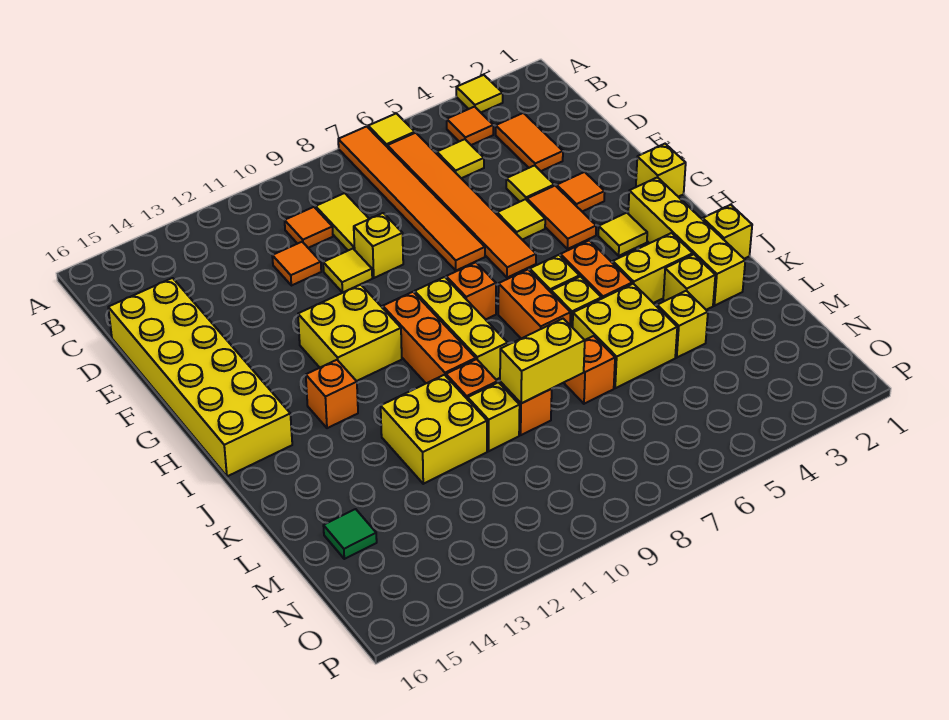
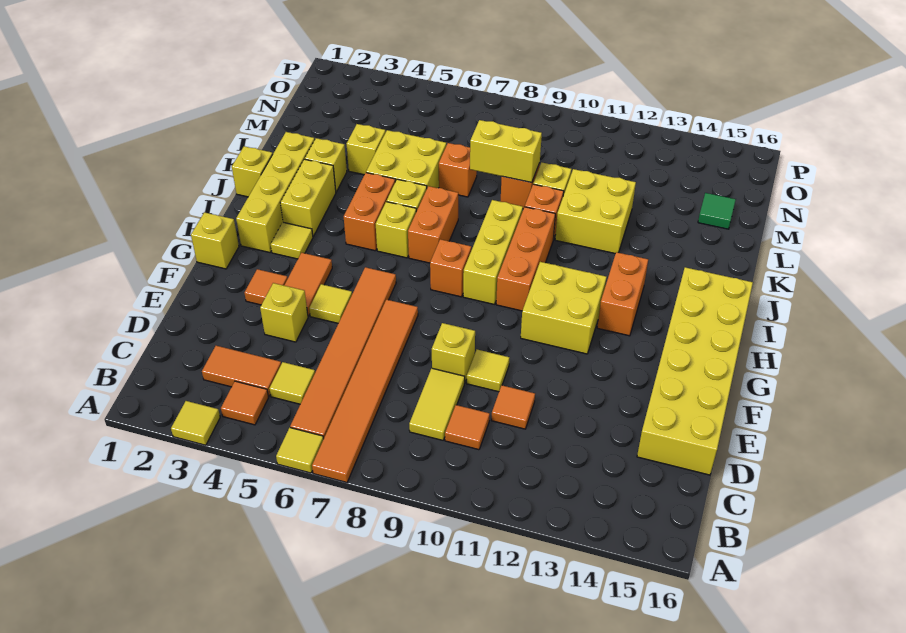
orange 1x2 tile [496,113,563,171] -> orange 1x2 tile turned to [202,346,281,396]
yellow 1x1 tile [506,165,554,202] -> yellow 1x1 brick [260,283,308,342]
orange 1x1 brick [306,360,358,428] -> orange 1x2 brick [597,252,648,336]
yellow 1x2 brick [613,233,693,303] -> yellow 1x2 brick turned to [280,159,336,236]

